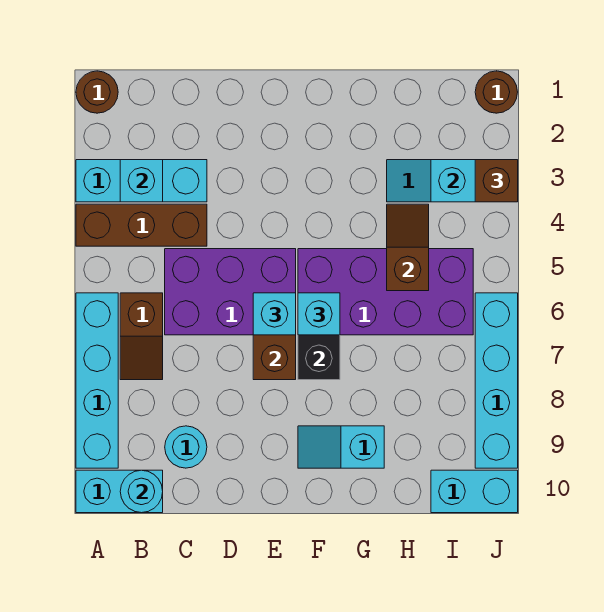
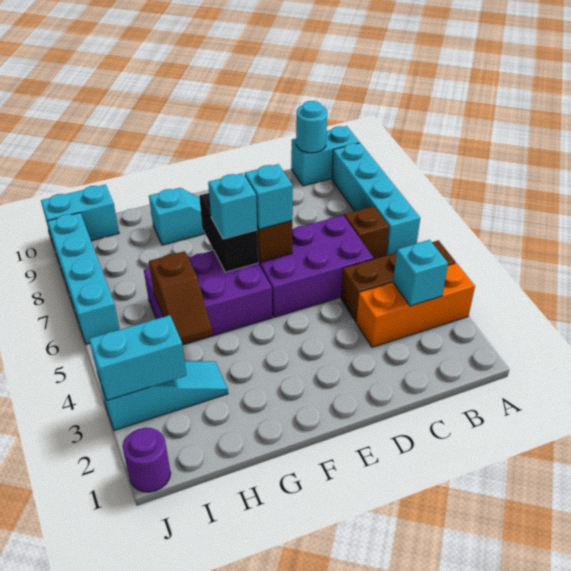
brown 1x1 round brick [76,71,118,113] -> none
cyan 1x3 brick [76,160,207,202] -> orange 1x3 brick [356,263,475,347]
cyan 1x1 round brick [165,426,207,468] -> none
purple 2x4 brick [298,249,473,335] -> purple 2x3 brick [144,250,272,345]
brown 1x1 round brick [475,71,518,113] -> purple 1x1 round brick [123,428,171,492]
brown 1x1 brick [475,160,518,202] -> none

